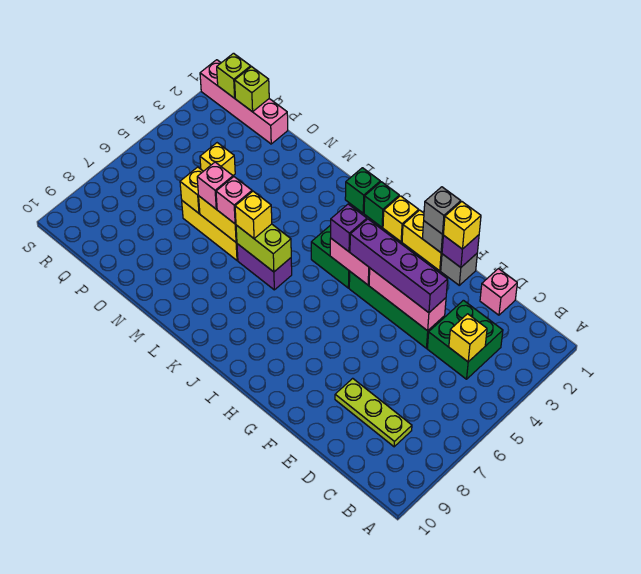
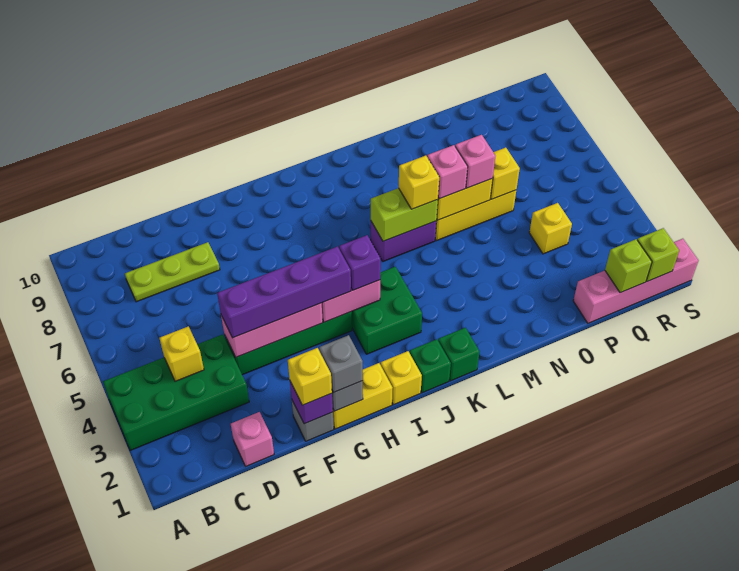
green 2x2 brick [427,300,503,379] -> green 2x4 brick [103,334,249,451]

